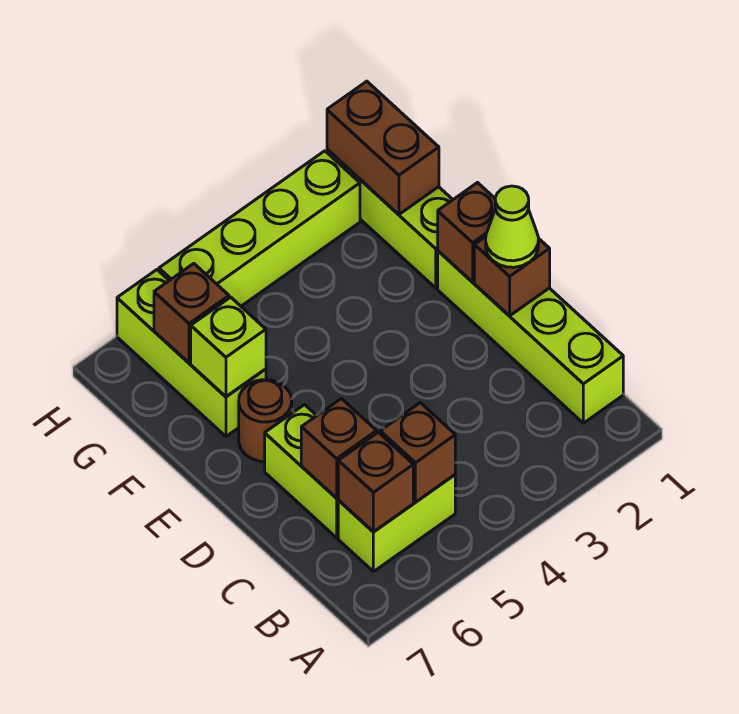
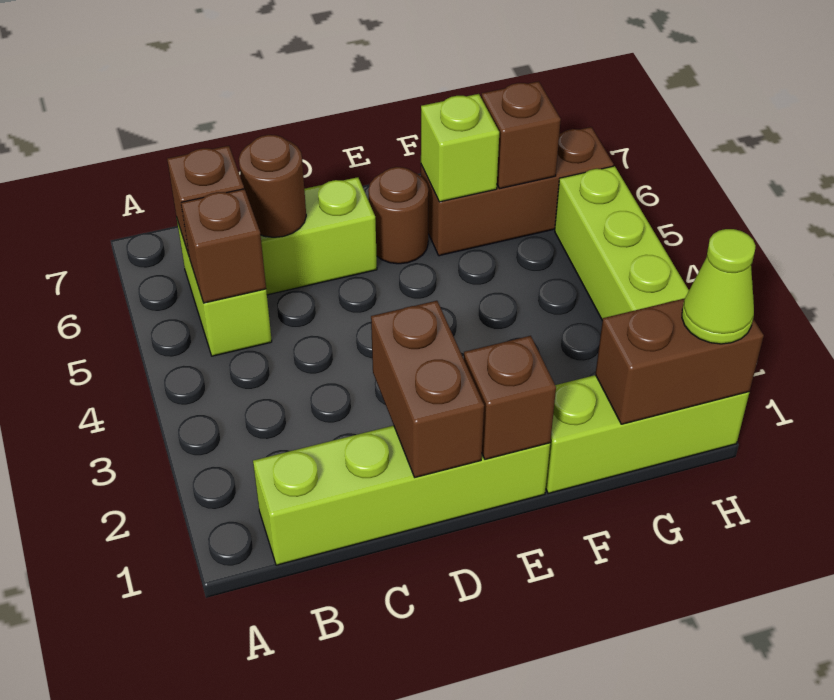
brown 1x1 brick [301,399,377,498] -> brown 1x1 round brick [239,135,306,237]
brown 1x1 brick [474,237,550,316] -> brown 1x2 brick [371,301,484,477]
lime 1x1 cone [486,186,538,267] -> lime 1x1 cone moved to [682,229,756,344]
lime 1x3 brick [117,270,266,436] -> brown 1x3 brick [421,127,614,256]

